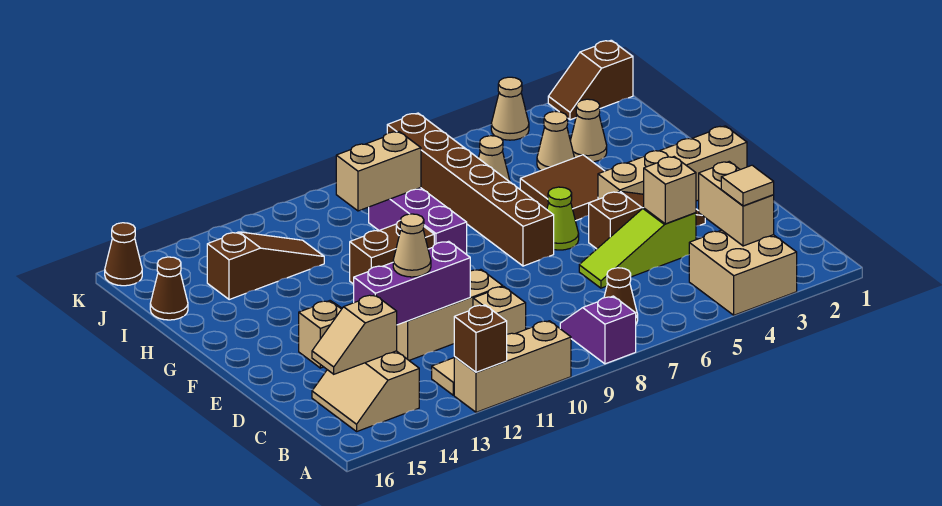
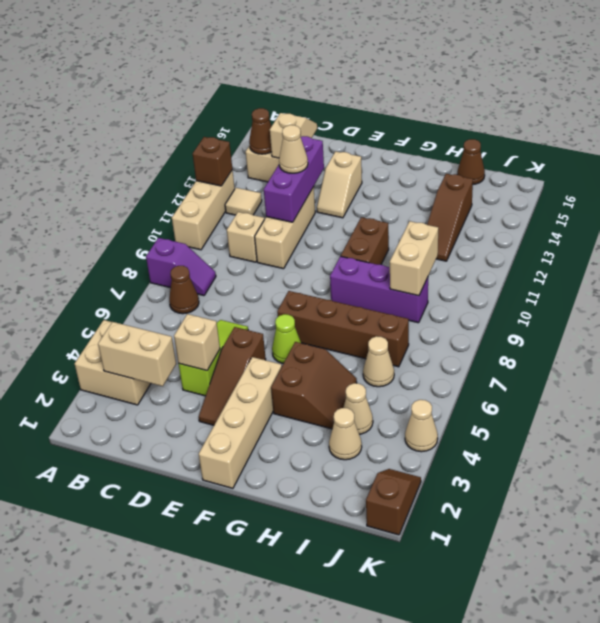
tan 1x1 tile [721,165,774,206] -> none
brown 1x6 brick [387,113,554,266] -> brown 1x4 brick [277,291,409,367]
brown 2x2 tile [520,155,604,221] -> brown 2x2 slope [271,342,357,429]
brown 1x1 cone [105,223,142,286] -> brown 1x1 cone moved to [249,108,272,154]

